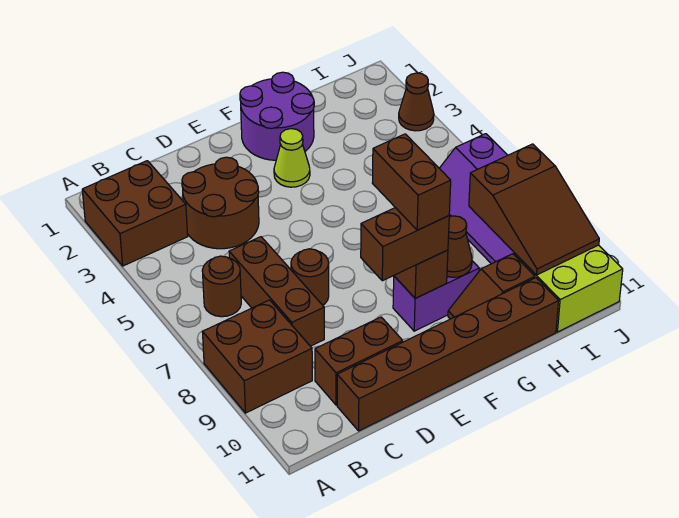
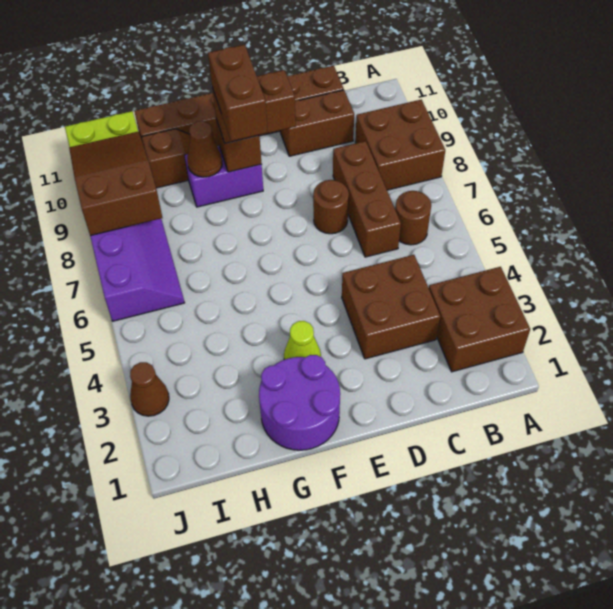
brown 2x2 round brick [182,157,259,249] -> brown 2x2 brick [342,255,440,359]

